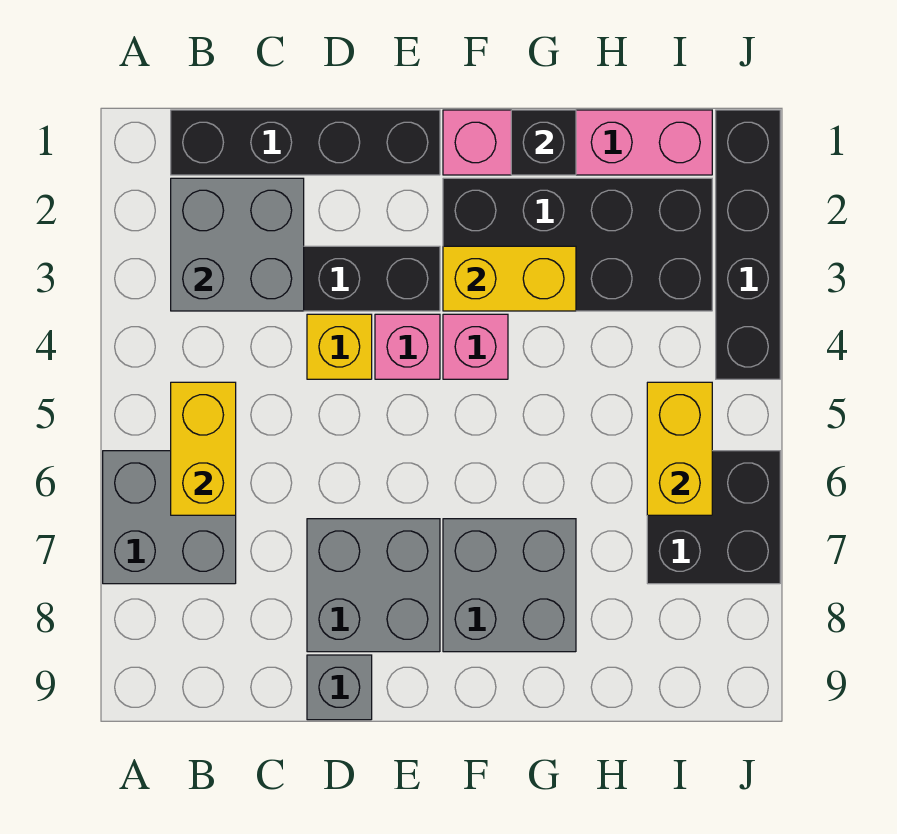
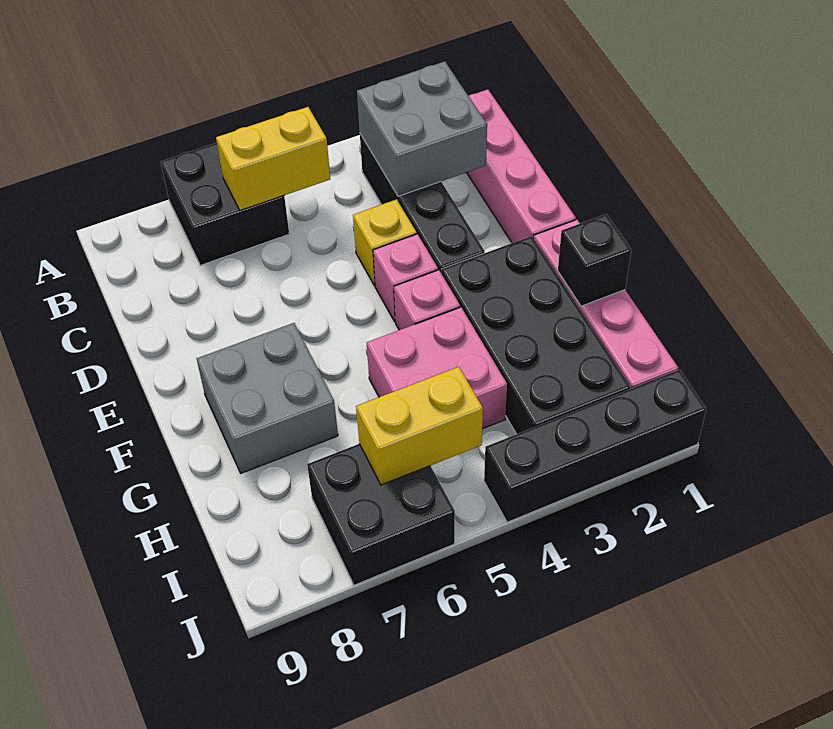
grey 2x2 brick [103,451,236,584] -> black 2x2 brick [161,143,289,265]
black 1x4 brick [171,110,440,175] -> pink 1x4 brick [467,90,576,243]
grey 2x2 brick [307,519,440,652] -> none
grey 1x1 brick [307,655,372,720] -> none
yellow 1x2 brick [443,246,576,311] -> none
none -> pink 2x2 brick [367,307,507,429]

